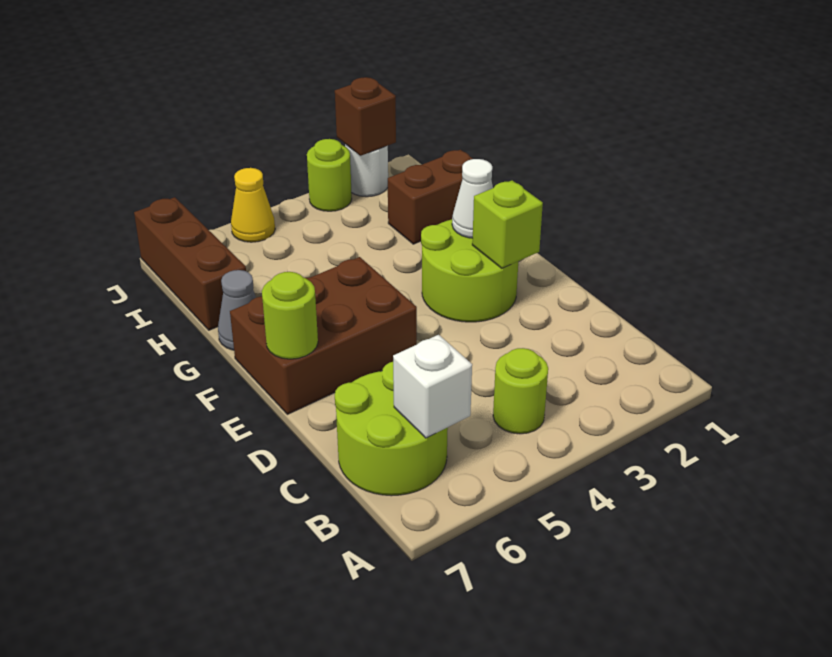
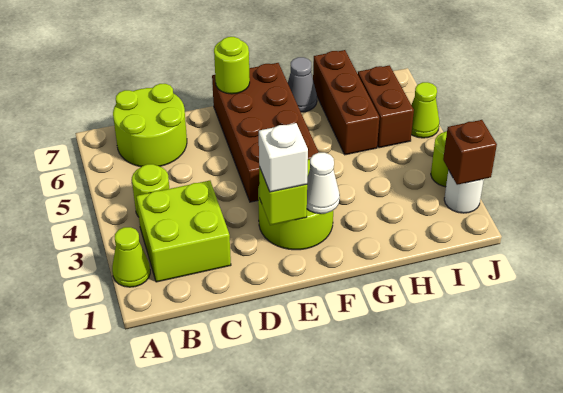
none -> lime 1x1 cone [112,227,150,287]
none -> lime 2x2 brick [136,181,231,282]
white 1x1 brick [393,335,472,438] -> white 1x1 brick moved to [259,123,308,192]
brown 2x3 brick [230,257,417,414] -> brown 2x4 brick [212,63,319,202]
brown 1x2 brick [388,150,473,244] -> brown 1x2 brick moved to [358,65,414,148]
brown 1x3 brick [134,197,246,330] -> brown 1x3 brick turned to [313,50,379,155]
yellow 1x1 cone [231,168,275,242] -> lime 1x1 cone [411,82,439,138]

